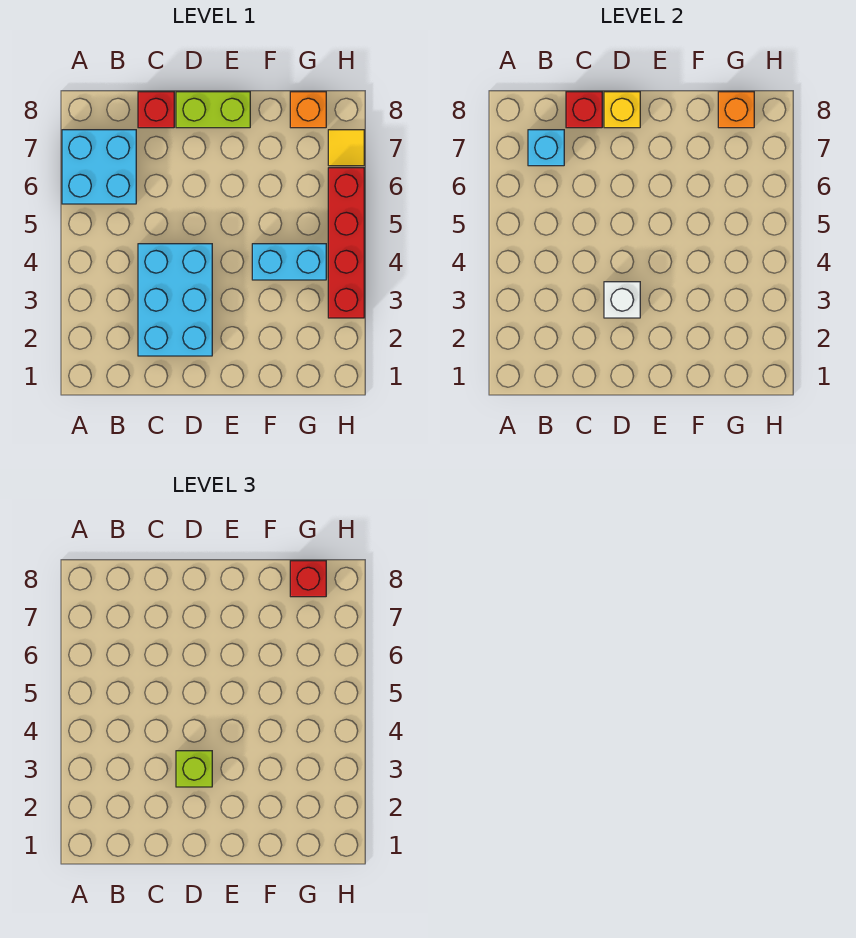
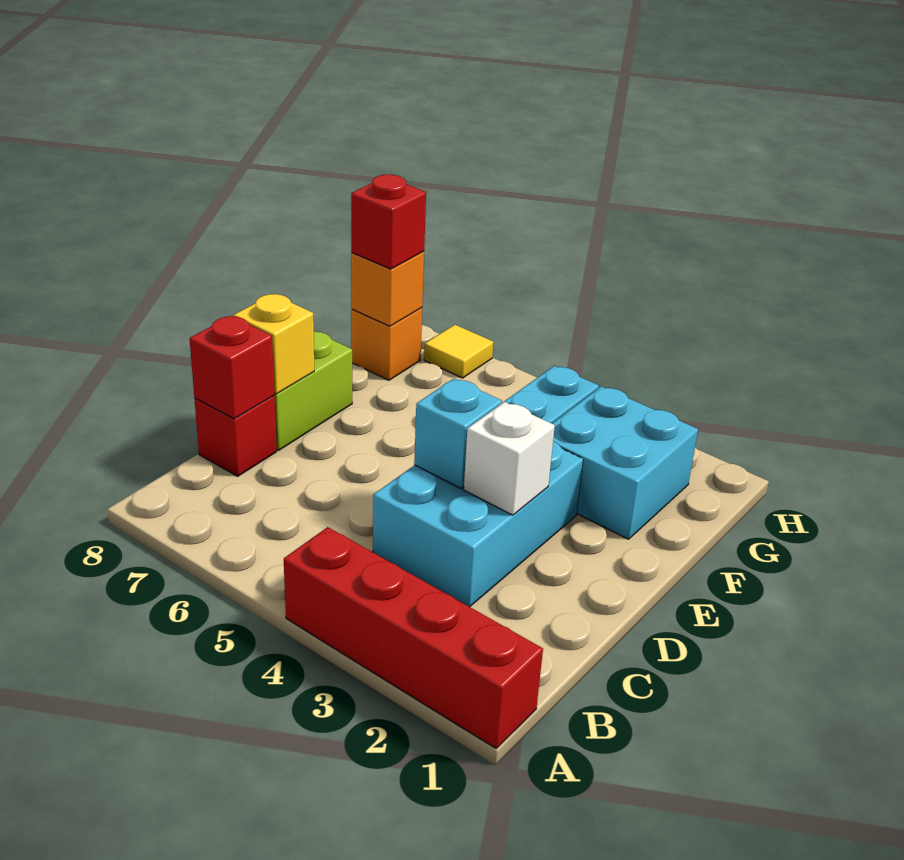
cyan 2x2 brick [62,130,136,204] -> cyan 2x2 brick moved to [552,386,698,539]
cyan 1x1 brick [528,130,564,166] -> cyan 1x1 brick moved to [414,378,502,488]
cyan 2x3 brick [138,244,212,356] -> cyan 2x3 brick turned to [373,441,583,607]
lime 1x1 brick [176,751,212,787] -> none
red 1x4 brick [328,168,364,318] -> red 1x4 brick moved to [284,527,543,748]

